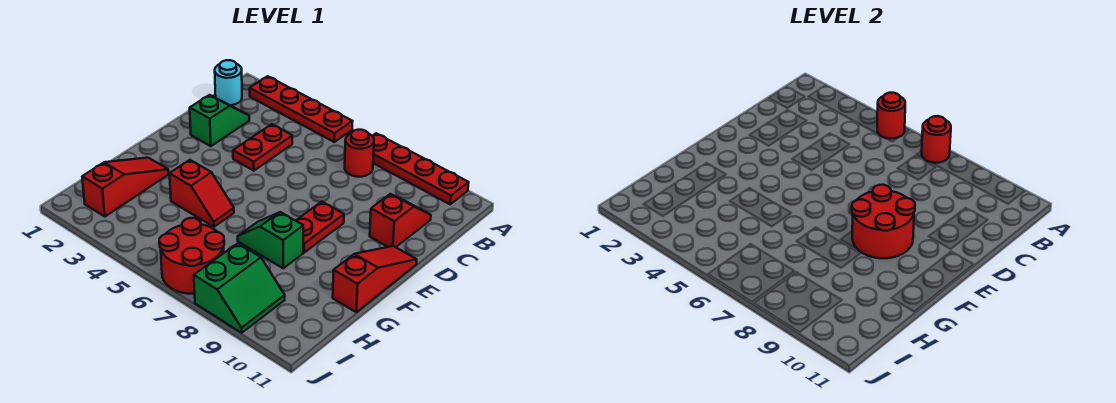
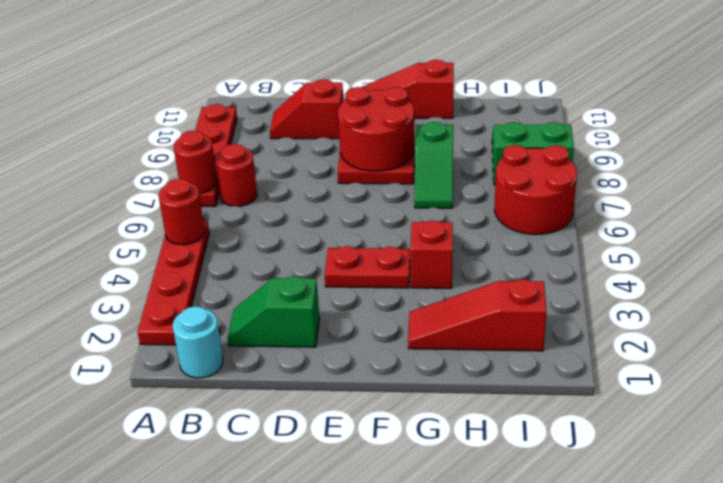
red 1x2 plate [233,124,292,171] -> red 1x2 plate moved to [325,246,410,288]

